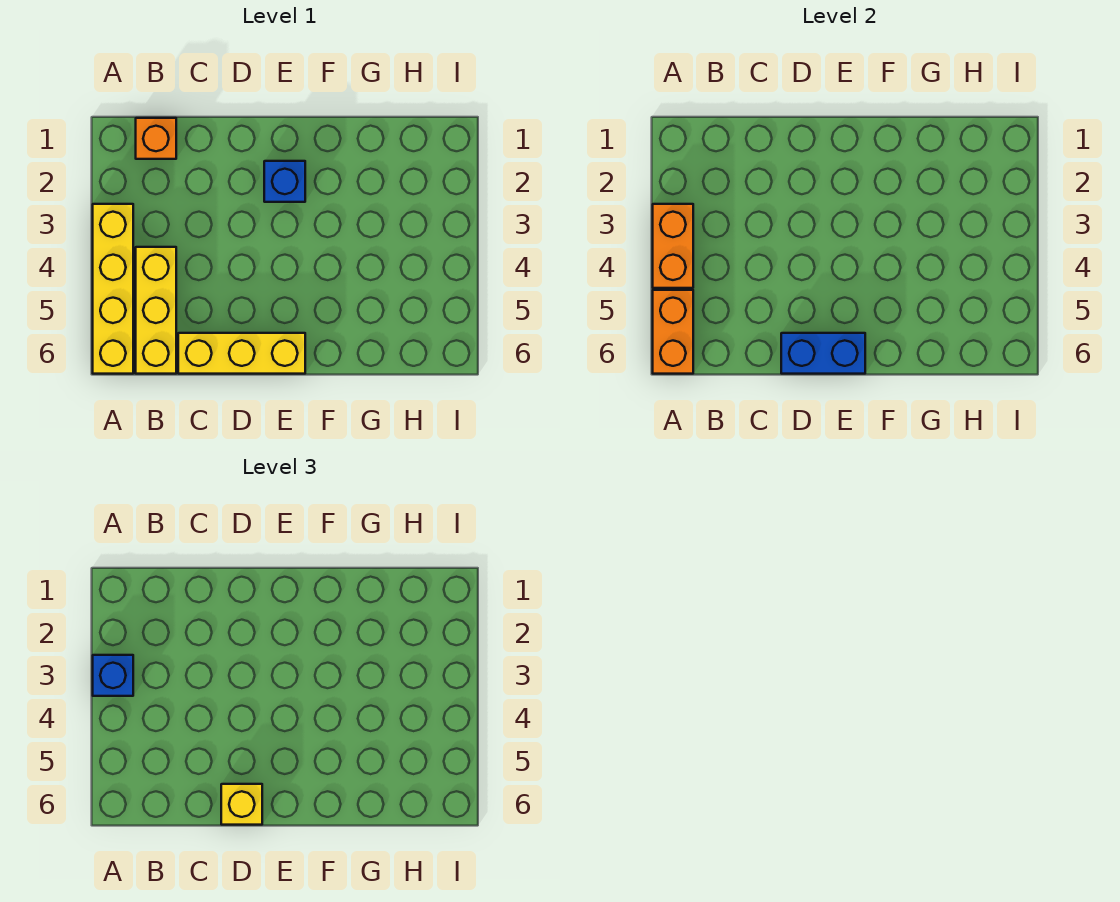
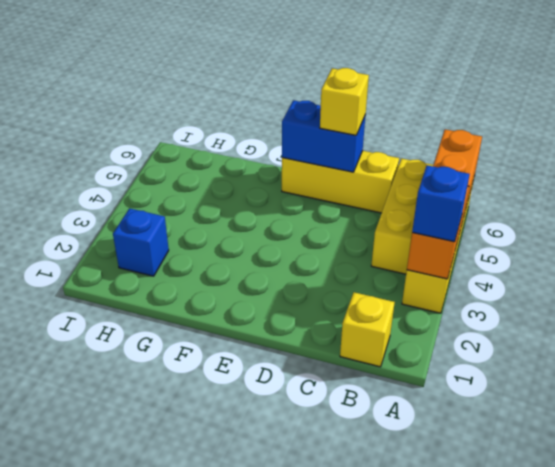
orange 1x1 brick [136,118,176,159] -> yellow 1x1 brick [340,292,395,367]
blue 1x1 brick [264,161,305,202] -> blue 1x1 brick moved to [113,208,169,276]

